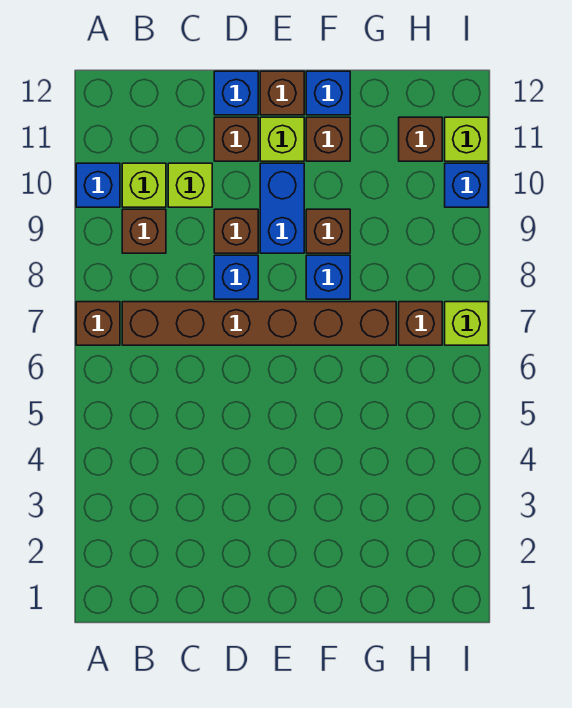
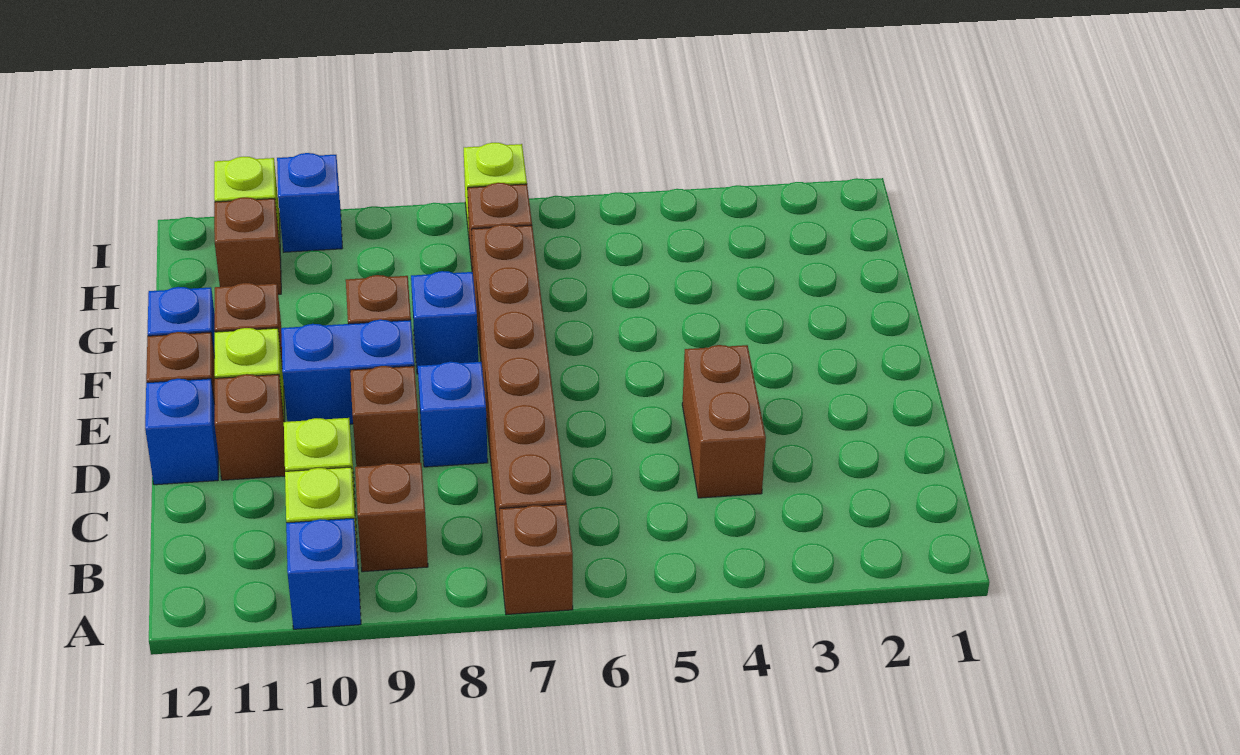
none -> brown 1x2 brick [682,345,766,498]

